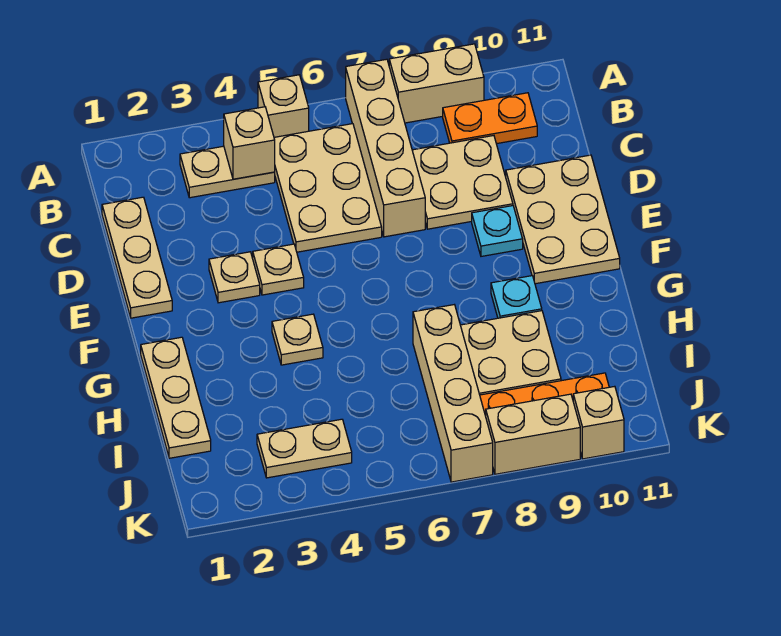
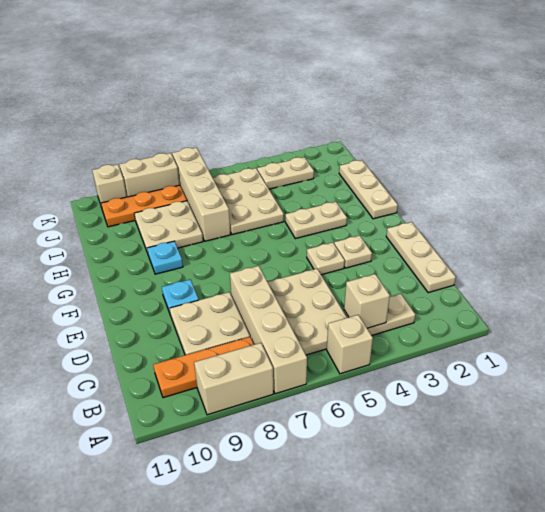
orange 1x2 plate [443,93,537,144] -> orange 1x3 plate [153,337,254,398]
tan 2x3 plate [506,155,620,284] -> tan 2x3 plate moved to [213,168,284,235]
tan 1x1 plate [272,314,323,365] -> tan 1x2 plate [285,202,347,239]

